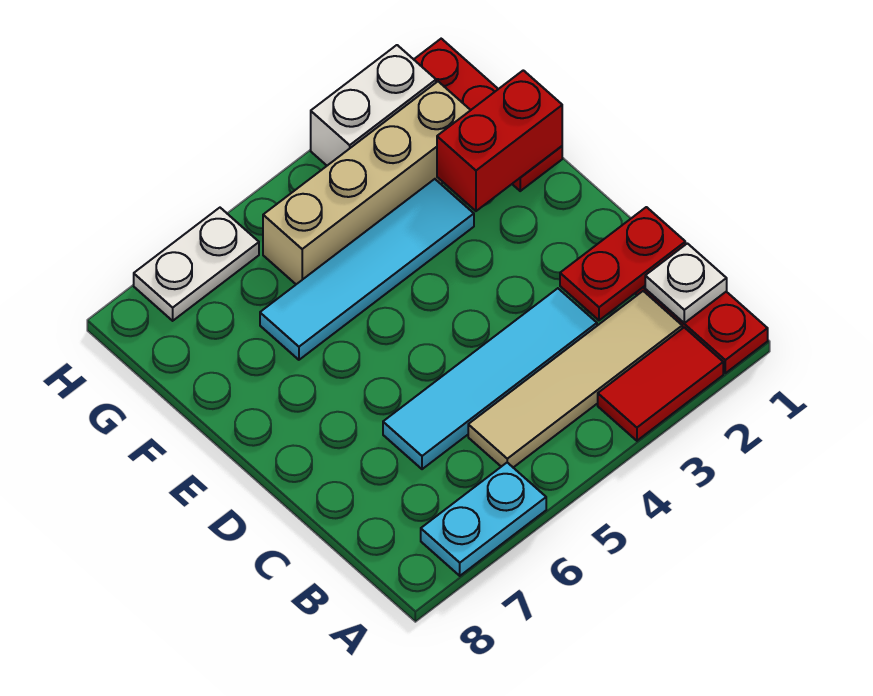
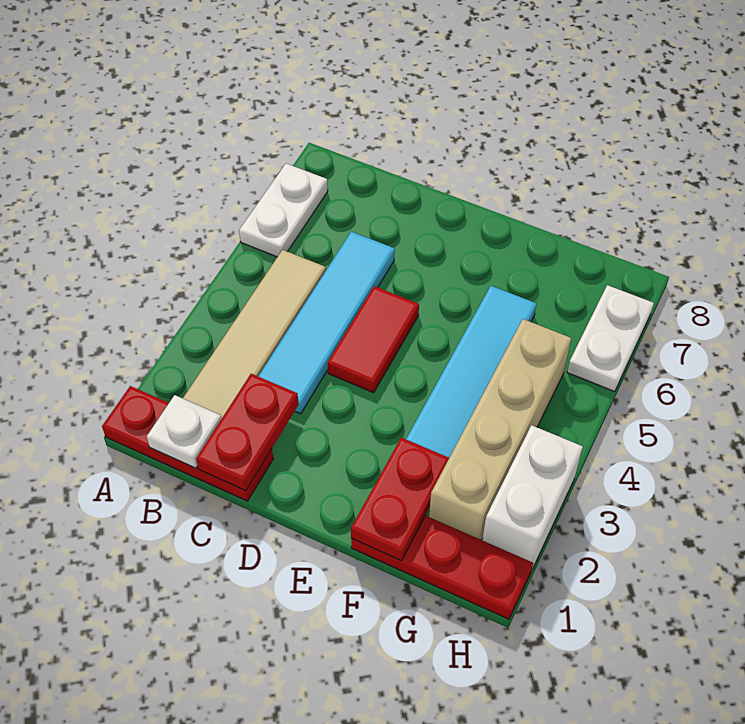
red 1x2 tile [598,327,723,441] -> red 1x2 tile moved to [328,286,419,393]
cyan 1x2 plate [421,463,546,576] -> white 1x2 plate [239,163,328,257]
red 1x2 brick [437,70,562,211] -> red 1x2 plate [351,437,449,561]

